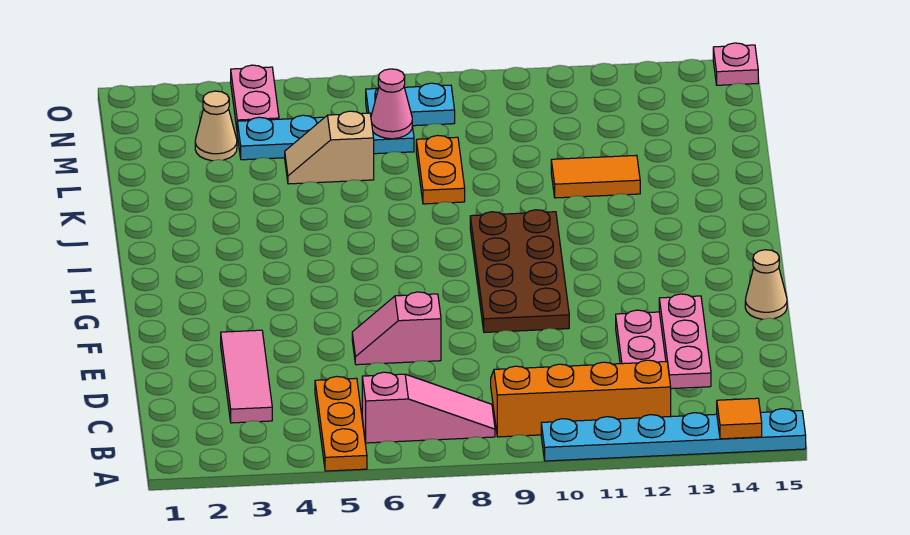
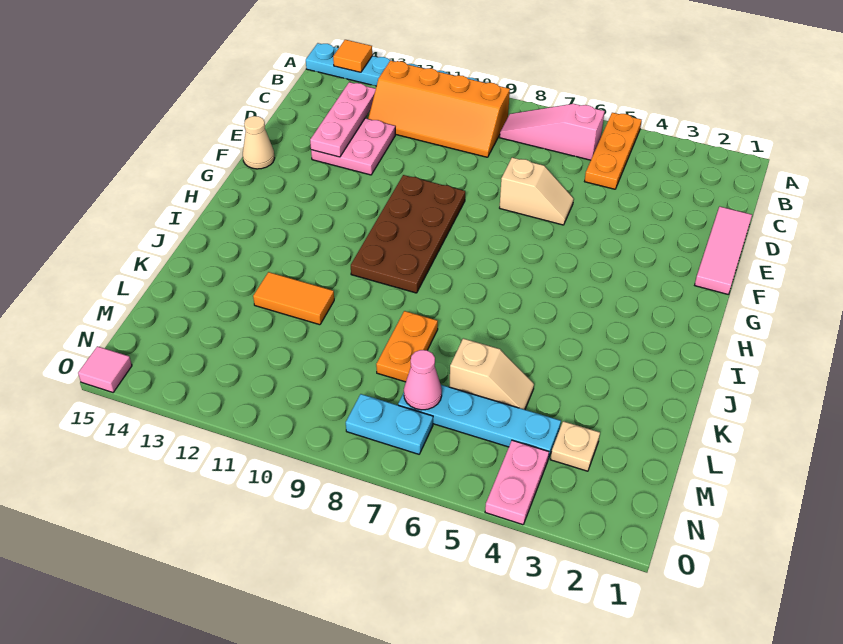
pink 1x3 tile [221,330,272,423] -> pink 1x3 tile moved to [695,207,752,295]
pink 1x2 slope [352,292,441,365] -> tan 1x2 slope [500,158,574,225]
tan 1x1 cone [195,91,237,161] -> tan 1x1 plate [550,421,600,471]
pink 1x1 plate [713,43,758,85] -> pink 1x1 tile [78,346,132,392]

